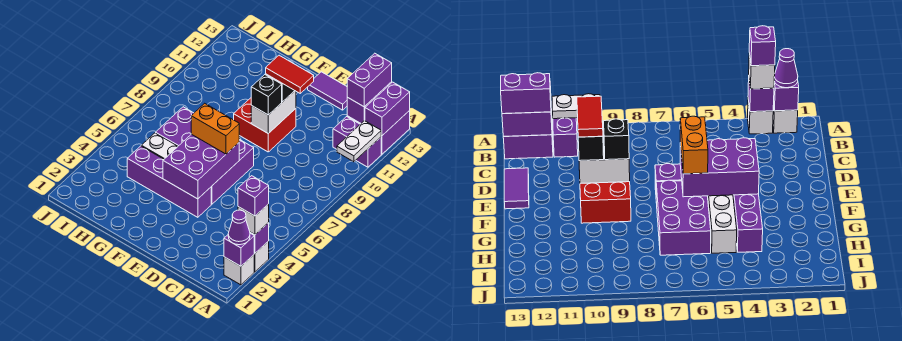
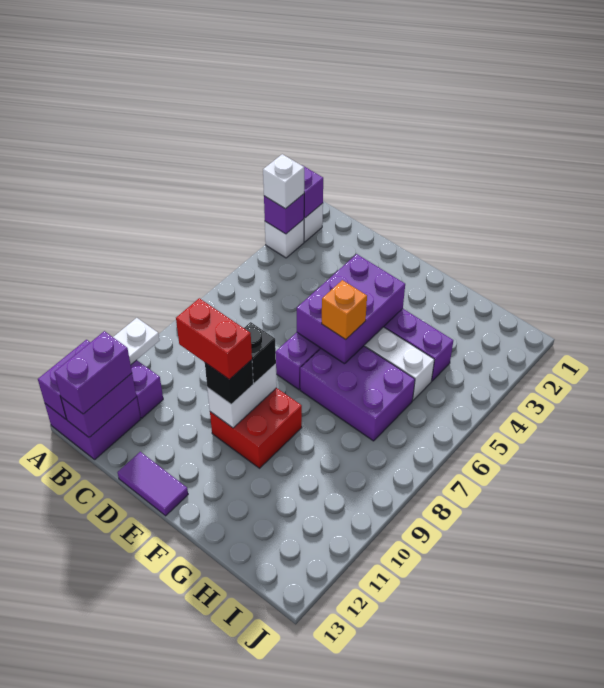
purple 1x1 cone [228,210,250,245] -> none
purple 1x1 brick [238,176,269,216] -> none
red 1x2 tile [266,55,314,93] -> red 1x2 brick [176,298,252,380]
orange 1x2 brick [191,103,239,154] -> orange 1x1 brick [322,280,367,339]

